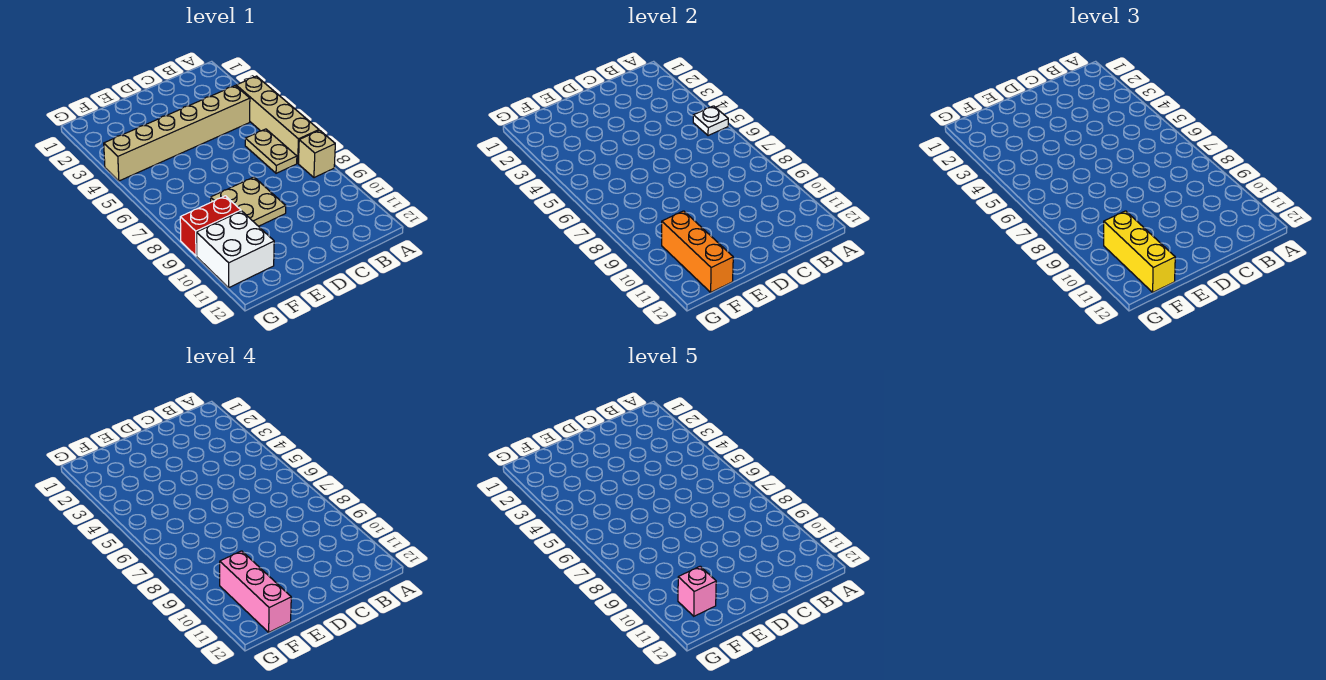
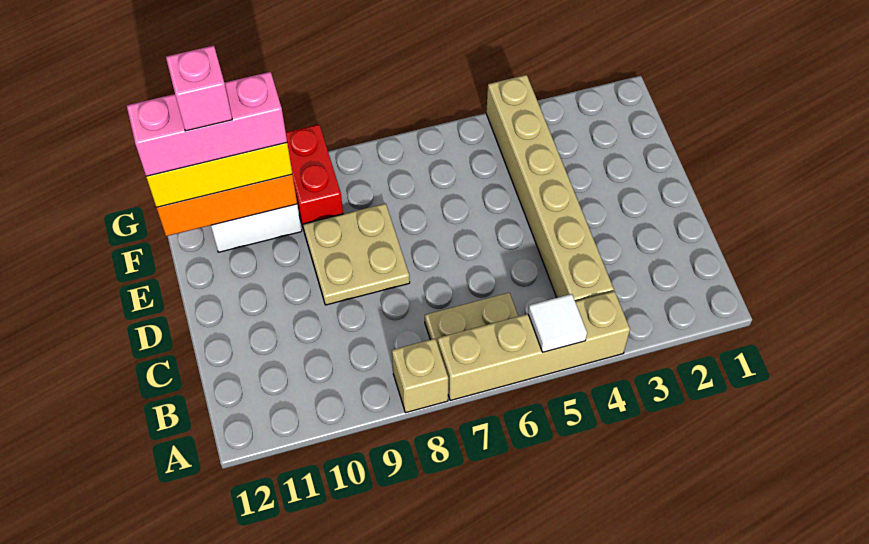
white 1x1 plate [693,106,728,136] -> white 1x1 tile [528,294,587,352]

